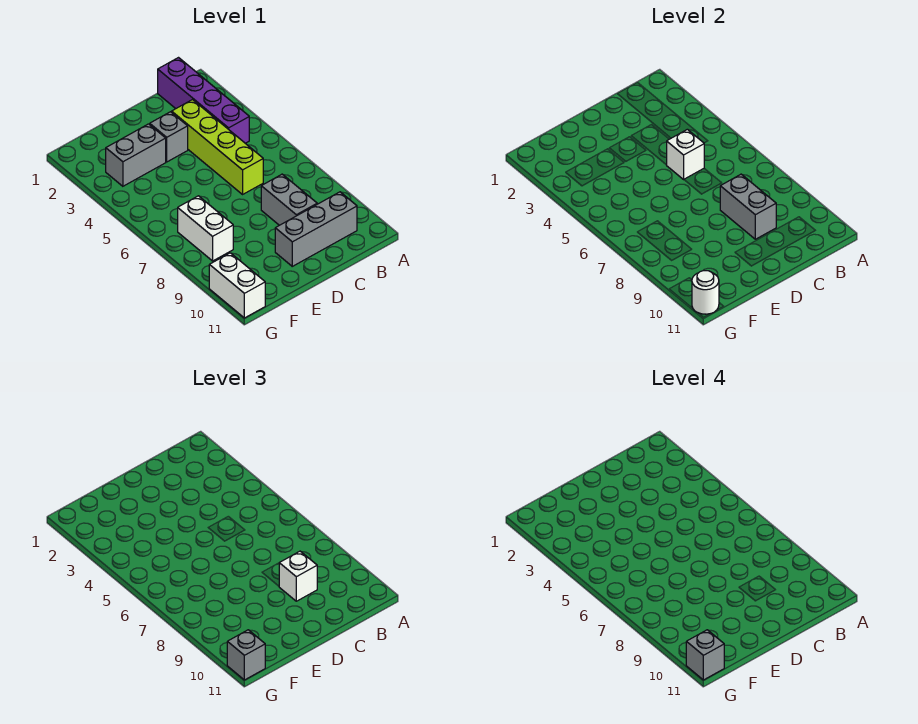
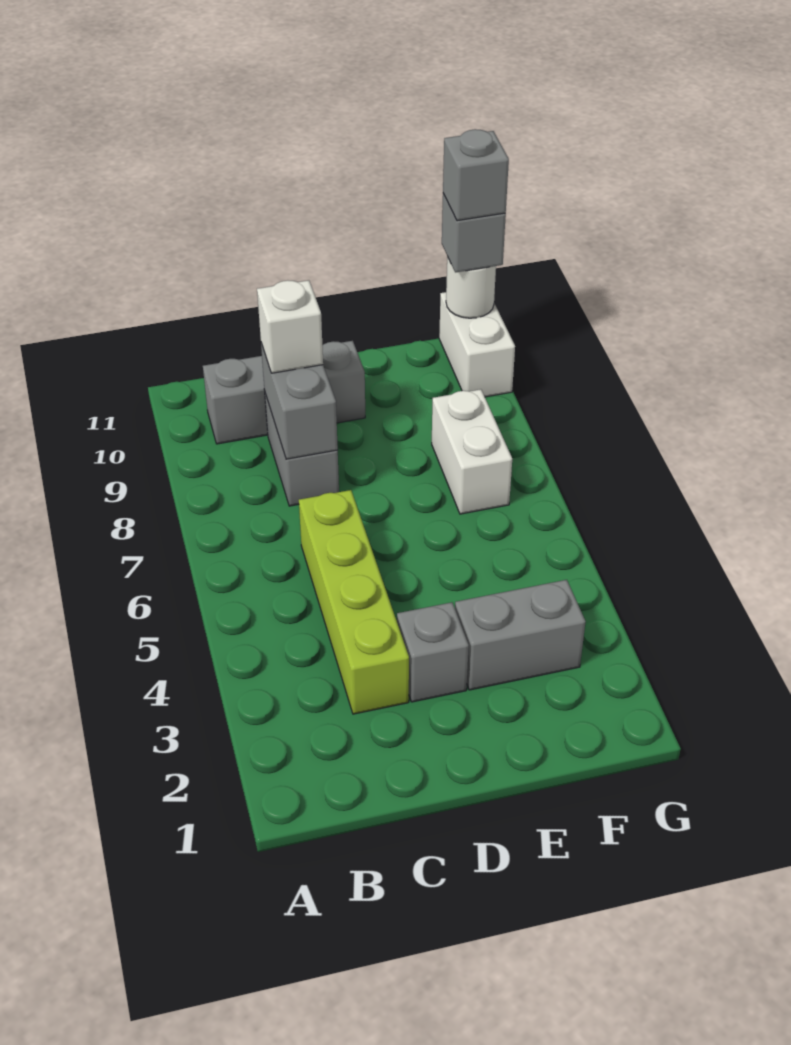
purple 1x4 brick [158,58,249,143] -> none
white 1x1 brick [667,129,704,179] -> none

